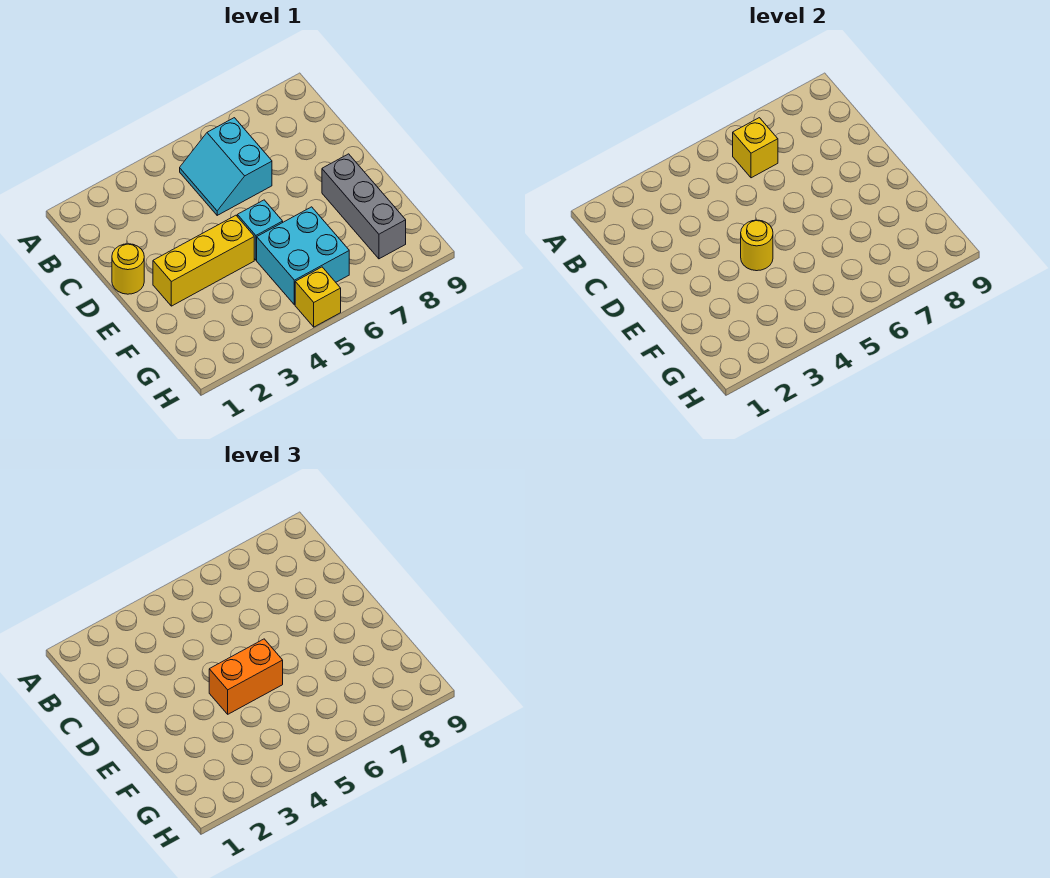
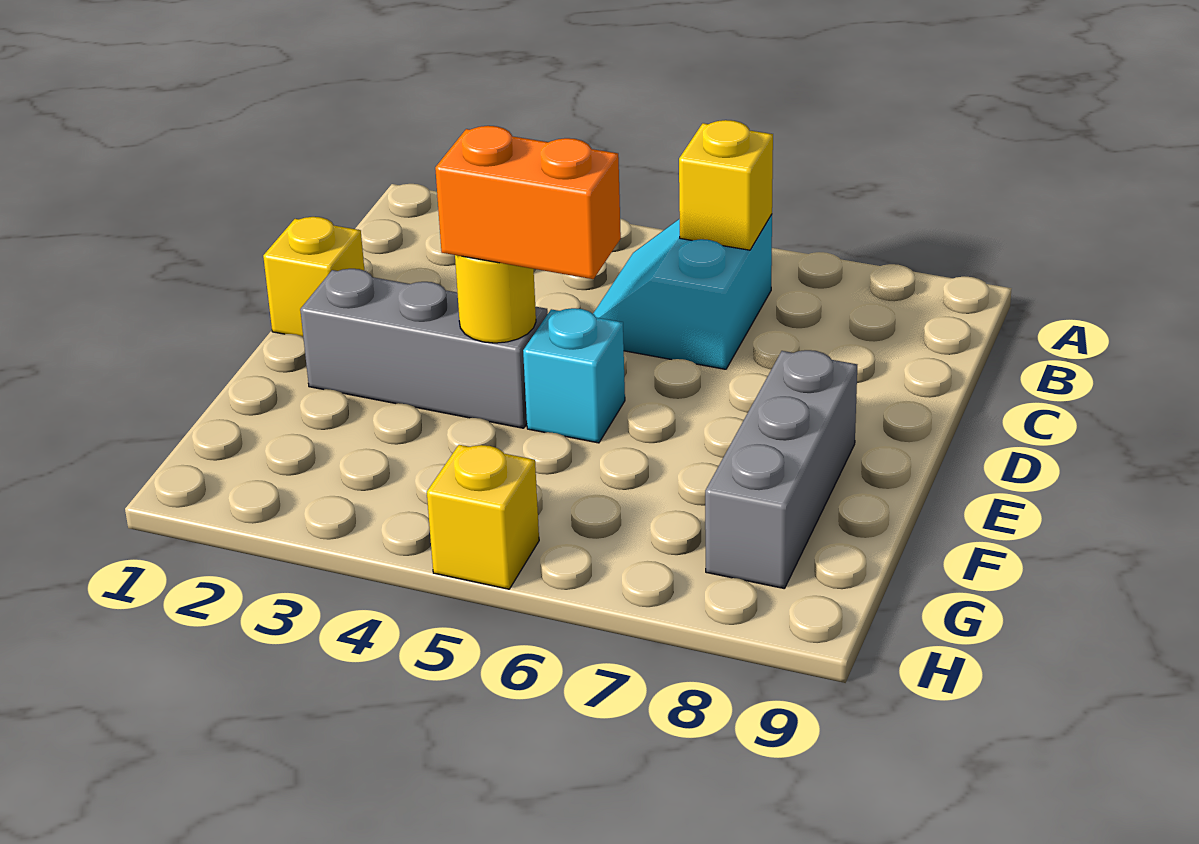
yellow 1x1 round brick [112,244,144,294] -> yellow 1x1 brick [263,217,364,336]
yellow 1x3 brick [153,215,254,306] -> grey 1x3 brick [300,269,548,428]
cyan 2x2 brick [257,207,349,305] -> none

